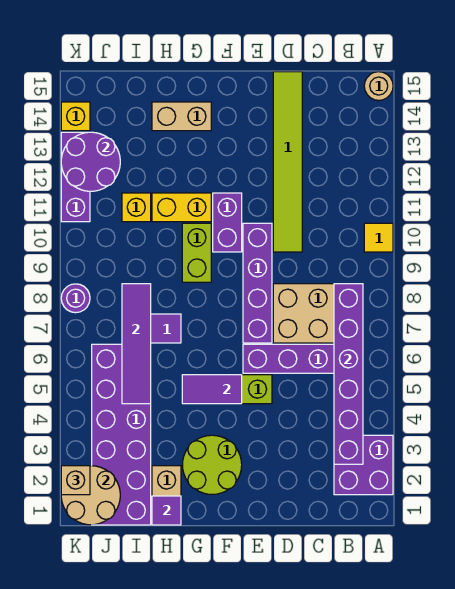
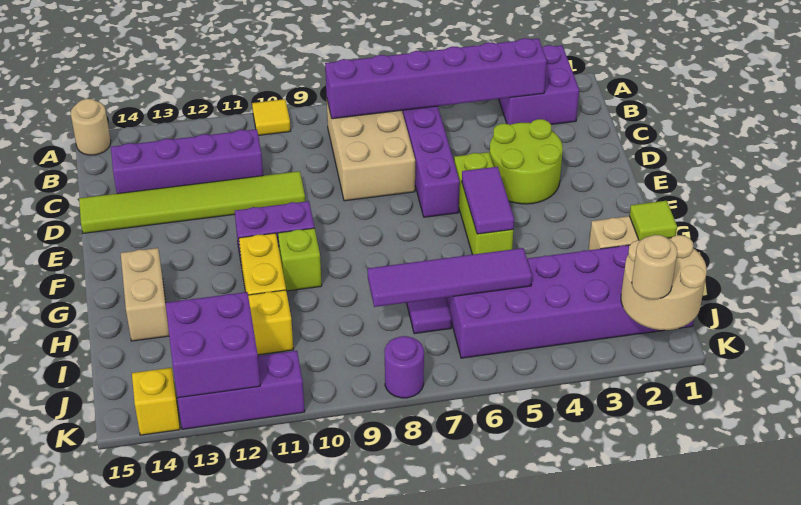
purple 1x4 brick [243,223,272,343] -> purple 1x4 brick moved to [111,129,263,194]
lime 2x2 round brick [182,435,242,494] -> lime 2x2 round brick moved to [490,119,563,204]
lime 1x2 brick [182,223,211,282] -> lime 1x1 brick [278,228,322,291]
purple 1x1 tile [152,496,181,525] -> lime 1x1 tile [629,201,677,240]
purple 2x2 round brick [61,132,120,191] -> purple 2x2 brick [166,292,260,398]
tan 1x1 brick [61,466,90,495] -> tan 1x1 round brick [632,235,677,299]

